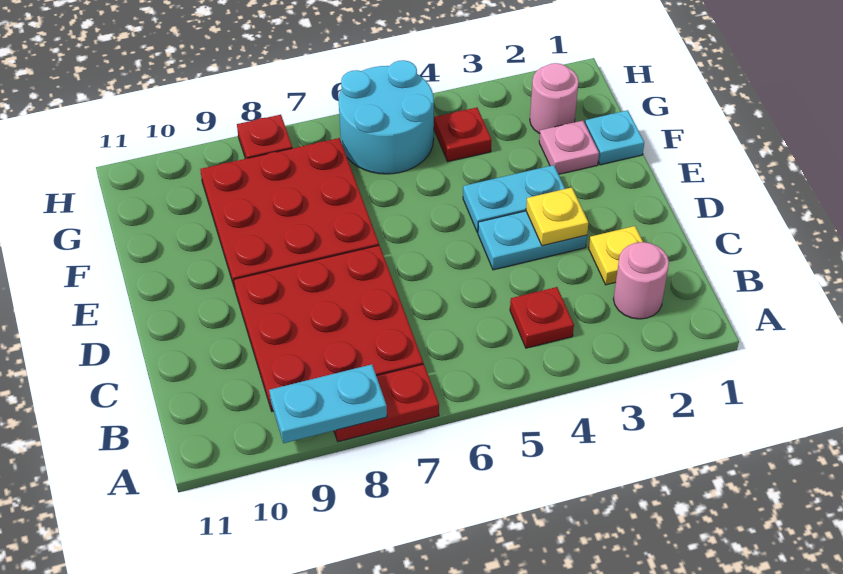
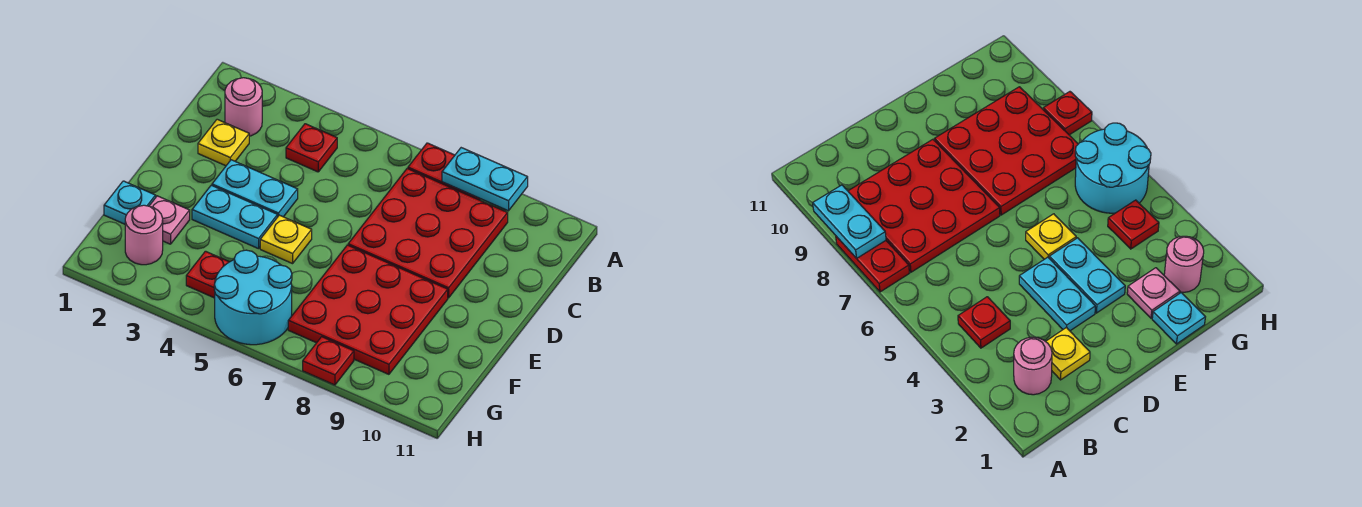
yellow 1x1 plate [526,187,589,246] -> yellow 1x1 plate moved to [260,215,312,264]

